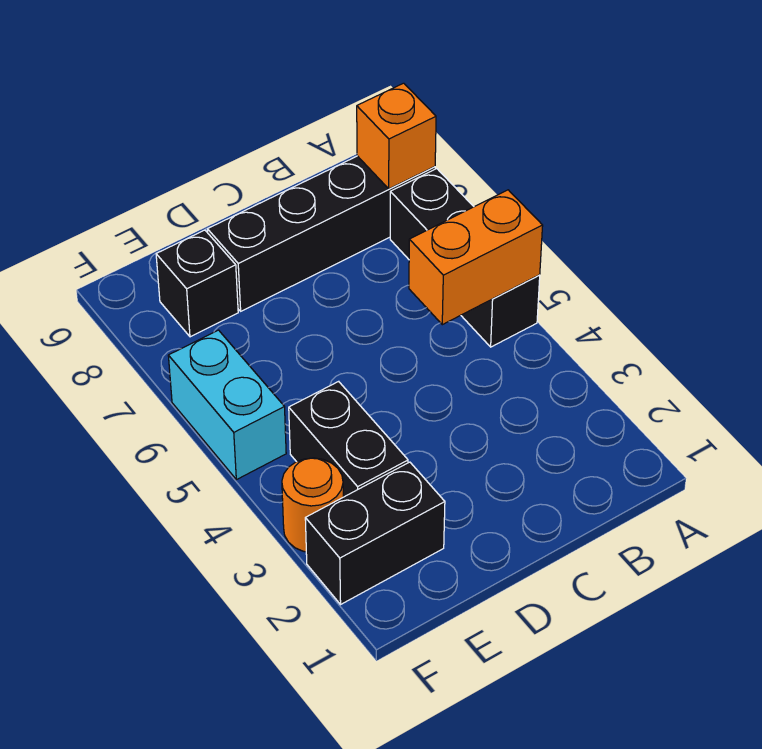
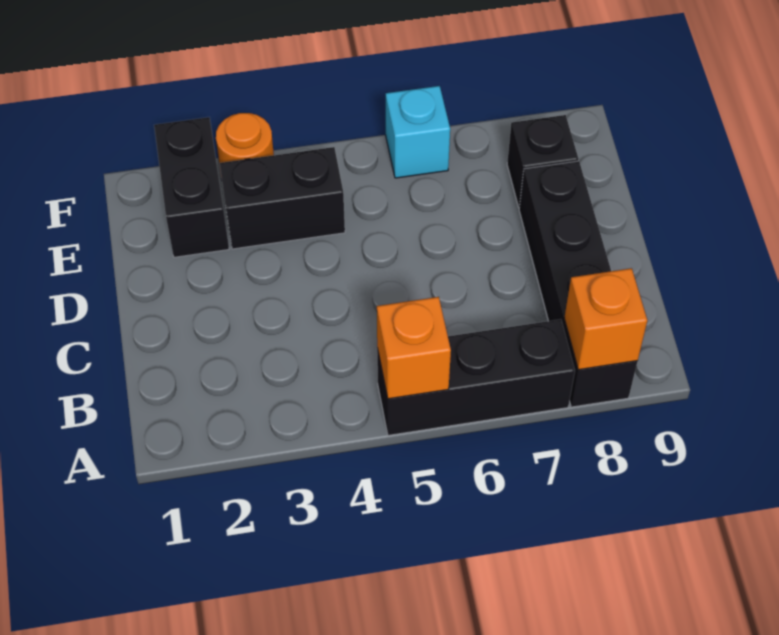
orange 1x2 brick [409,190,543,325] -> orange 1x1 brick [377,297,451,399]
cyan 1x2 brick [168,330,286,480] -> cyan 1x1 brick [386,86,450,178]

